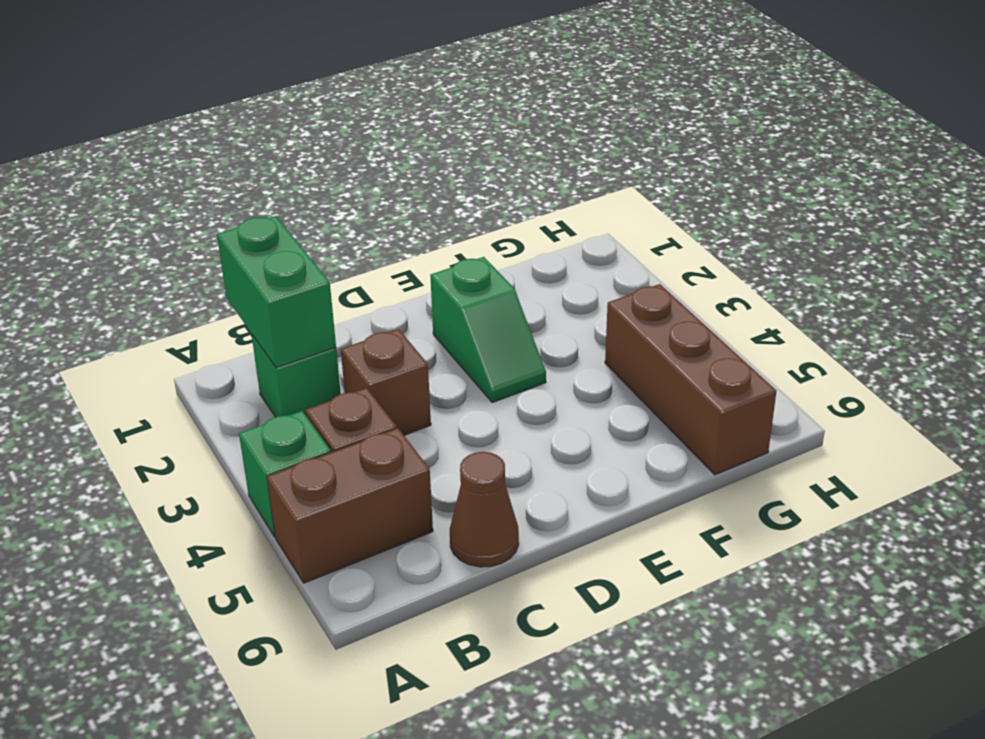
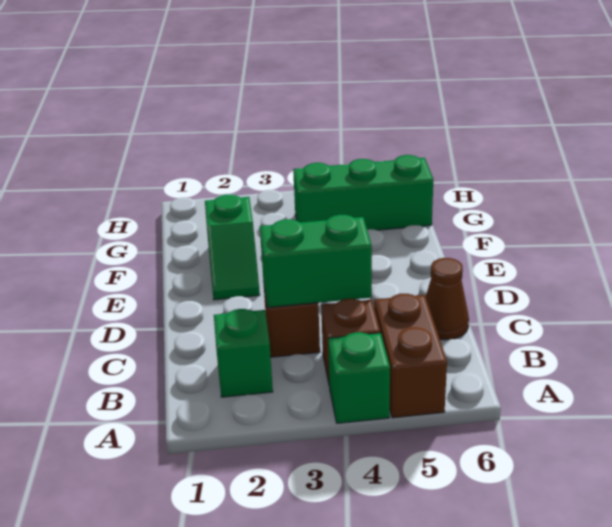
green 1x2 brick [217,216,336,368] -> green 1x2 brick moved to [260,215,372,308]
green 1x2 slope [430,257,546,403] -> green 1x2 slope turned to [205,195,260,300]
brown 1x3 brick [605,284,776,475] -> green 1x3 brick [293,155,433,230]

